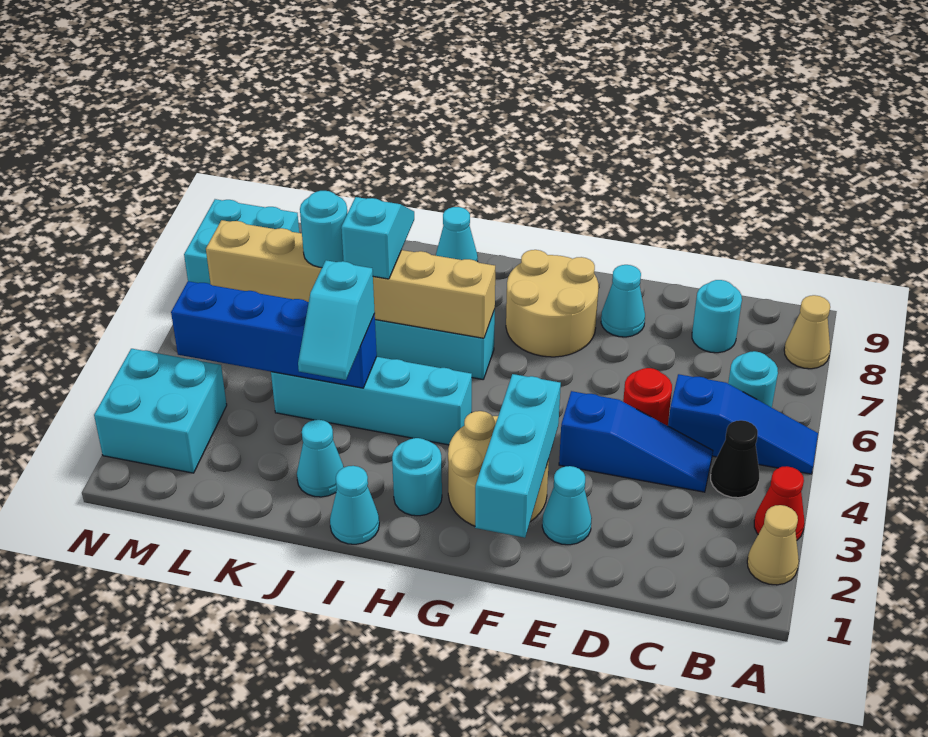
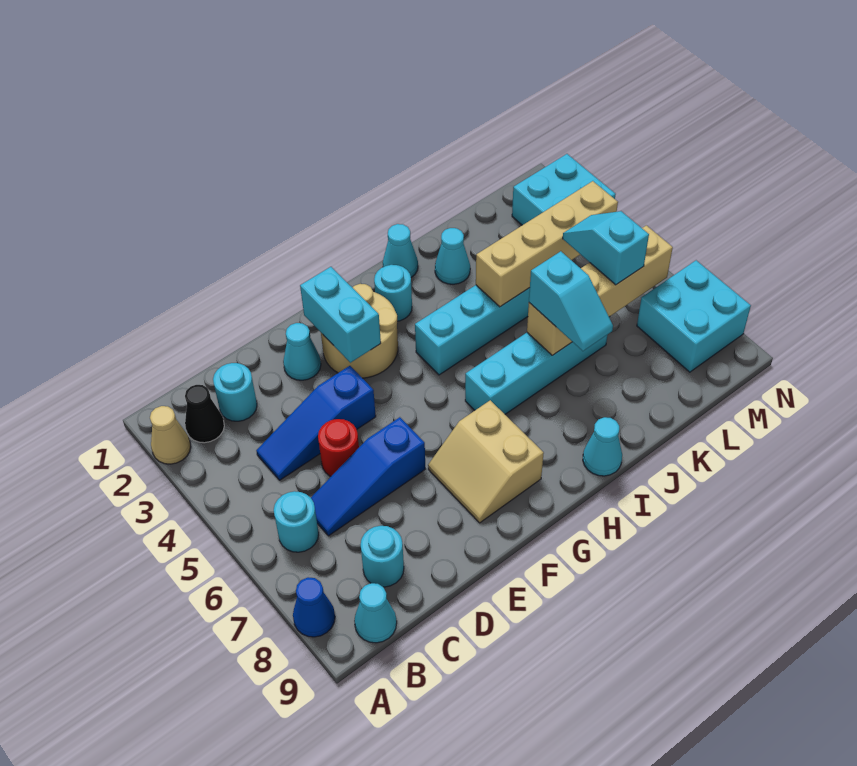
red 1x1 cone [754,466,805,541] -> none
blue 1x3 slope [668,374,818,474] -> blue 1x3 slope moved to [311,417,425,536]
tan 1x1 cone [784,295,830,369] -> blue 1x1 cone [293,577,335,637]
black 1x1 cone [711,420,759,498] -> black 1x1 cone moved to [185,385,224,443]
cyan 1x1 cone [601,265,645,337] -> cyan 1x1 cone moved to [354,583,397,643]
cyan 1x3 brick [475,374,561,538] -> cyan 1x2 brick [300,267,381,363]
tan 2x2 round brick [506,250,598,357] -> tan 2x2 slope [428,400,544,523]
tan 1x6 brick [206,220,495,338] -> tan 1x4 brick [527,225,673,355]
cyan 1x2 slope [298,260,375,380] -> cyan 1x2 slope moved to [563,211,649,285]
blue 1x4 brick [171,281,377,388] -> tan 1x4 brick [476,181,618,307]
cyan 1x1 round brick [300,191,347,268] -> cyan 1x1 round brick moved to [213,363,257,421]

